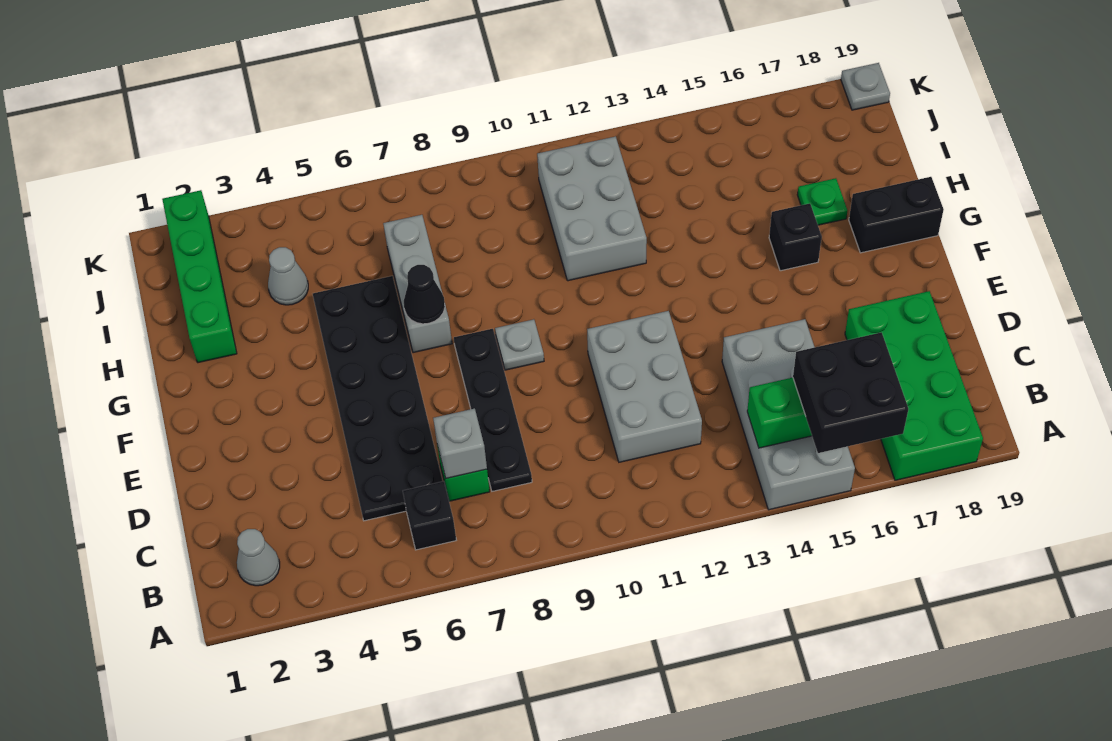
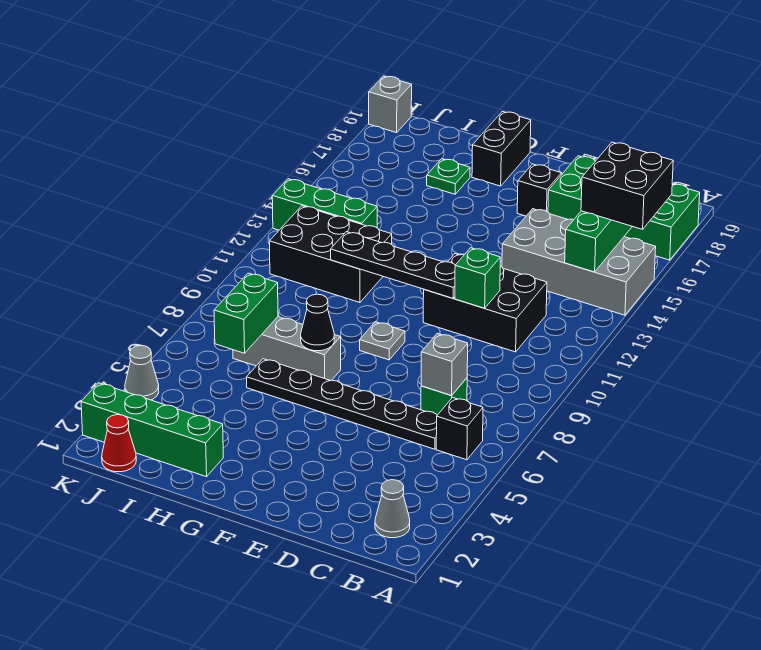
black 2x6 plate [313,276,443,521] -> black 1x6 plate [247,359,437,449]
black 1x4 plate [454,329,532,491] -> black 1x4 plate moved to [331,232,455,298]
grey 2x3 brick [587,311,702,462] -> black 2x3 brick [423,254,547,352]
none -> green 1x1 brick [455,248,500,308]
black 1x1 brick [769,203,822,271] -> black 1x1 brick moved to [517,164,561,216]
grey 2x3 brick [537,136,647,281] -> black 2x3 brick [269,206,392,302]
grey 1x1 cone [268,247,308,305] -> grey 1x1 cone moved to [125,346,159,400]
none -> green 1x2 brick [214,273,278,353]
none -> green 1x3 brick [272,179,377,230]
none -> red 1x1 cone [102,415,136,472]
grey 1x1 plate [841,63,890,110] -> grey 1x1 brick [369,76,412,133]

